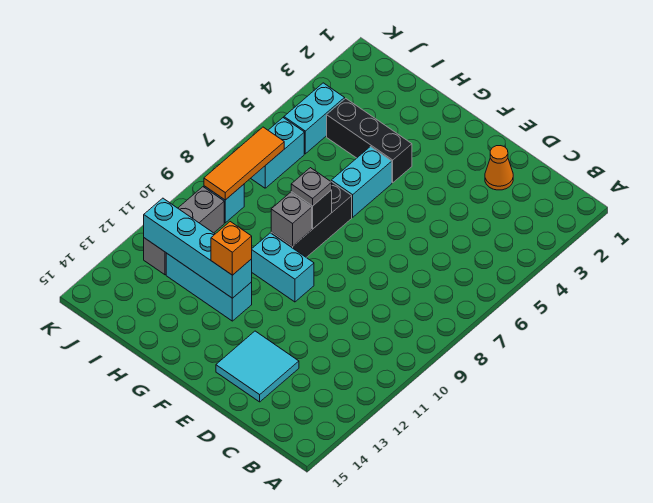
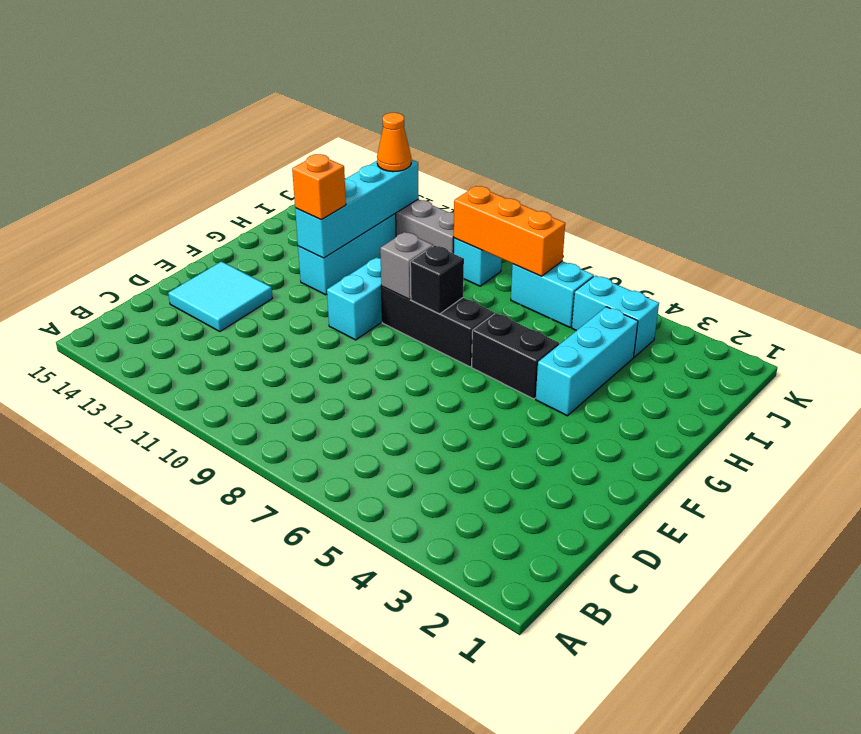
orange 1x1 cone [485,146,513,190] -> orange 1x1 cone moved to [377,113,411,172]
black 1x3 brick [327,98,412,183] -> cyan 1x3 brick [536,307,638,416]
cyan 1x2 brick [331,147,392,217] -> black 1x2 brick [472,313,559,399]
grey 1x1 plate [291,168,332,206] -> none
orange 1x3 tile [204,127,284,200] -> orange 1x3 brick [454,186,565,276]

